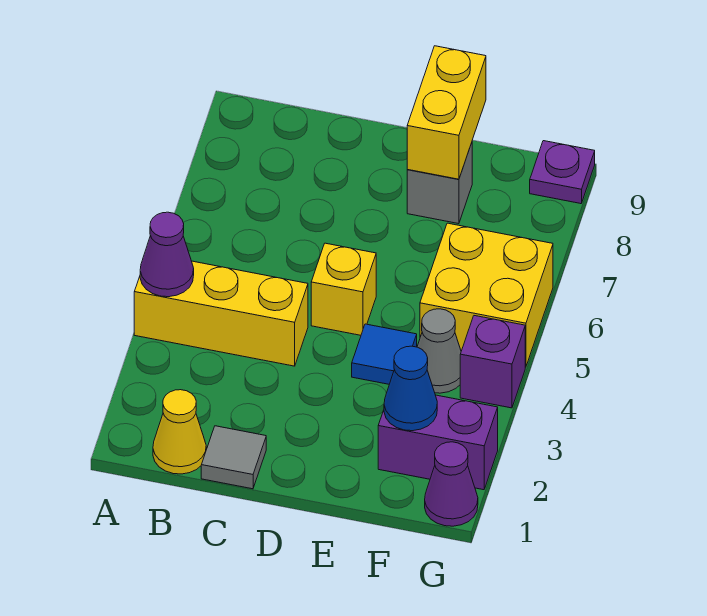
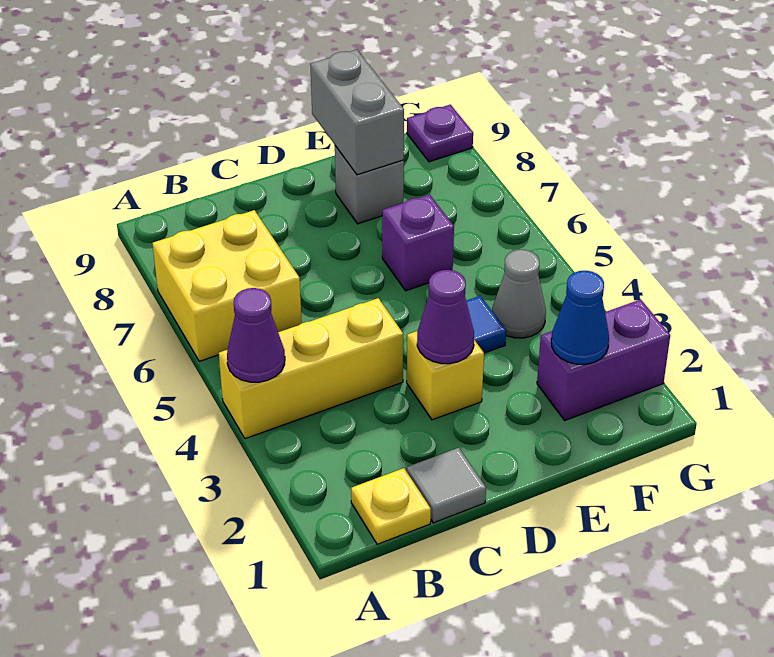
yellow 1x1 cone [153,390,206,474] -> yellow 1x1 plate [351,468,431,544]
yellow 1x1 brick [311,243,376,335] -> yellow 1x1 brick moved to [407,331,484,420]
yellow 1x2 brick [407,46,486,179] -> grey 1x2 brick [310,50,404,175]
yellow 2x2 brick [420,223,553,367] -> yellow 2x2 brick moved to [152,210,302,361]
purple 1x1 cone [425,442,478,526] -> purple 1x1 cone moved to [417,270,474,364]
purple 1x1 brick [460,316,525,408] -> purple 1x1 brick moved to [382,195,454,291]

